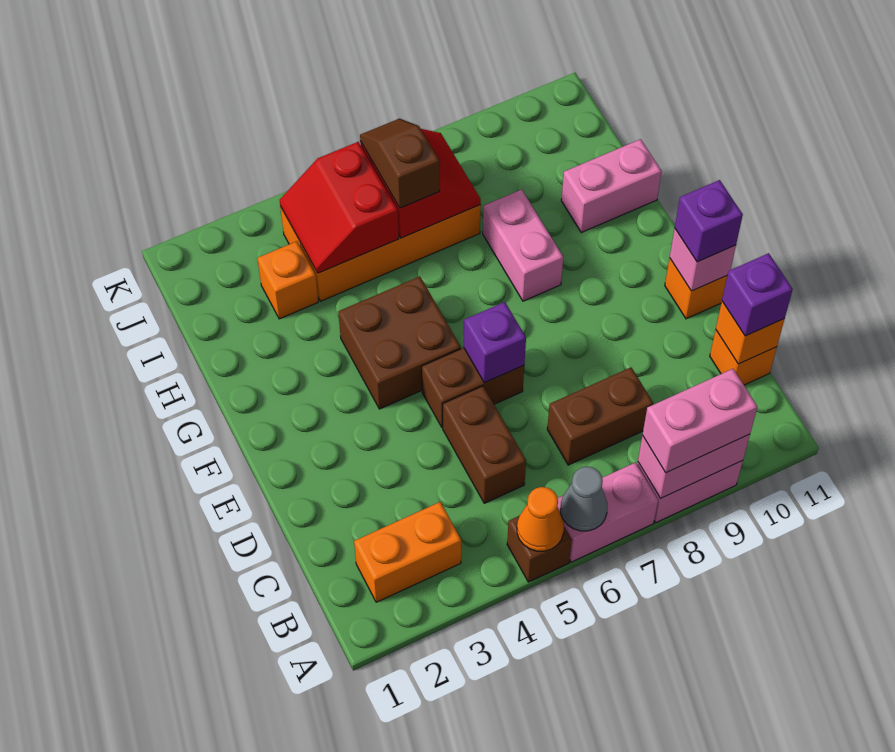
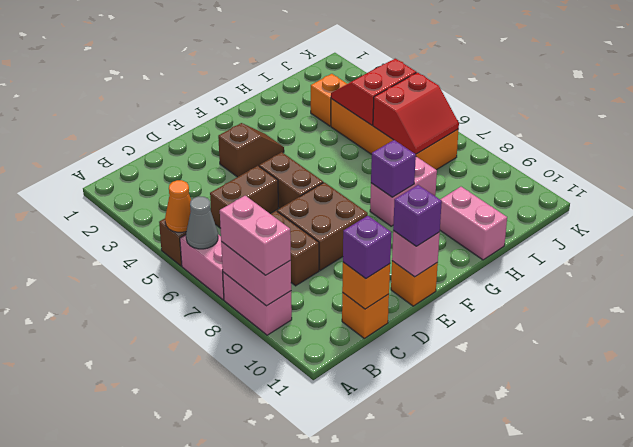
orange 1x2 brick [354,502,461,602] -> none
purple 1x1 brick [464,302,526,383] -> purple 1x1 brick moved to [371,140,416,197]
brown 2x2 brick [338,276,461,409] -> brown 2x2 brick moved to [277,182,368,270]
brown 1x2 slope [360,119,440,208] -> brown 1x2 slope moved to [218,123,284,177]

